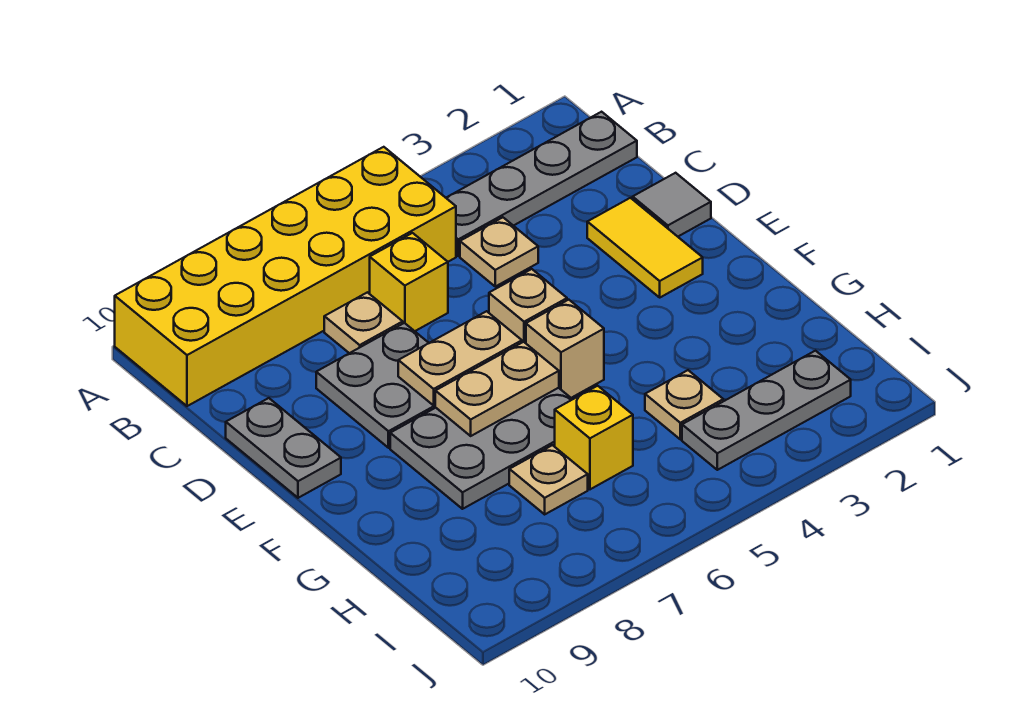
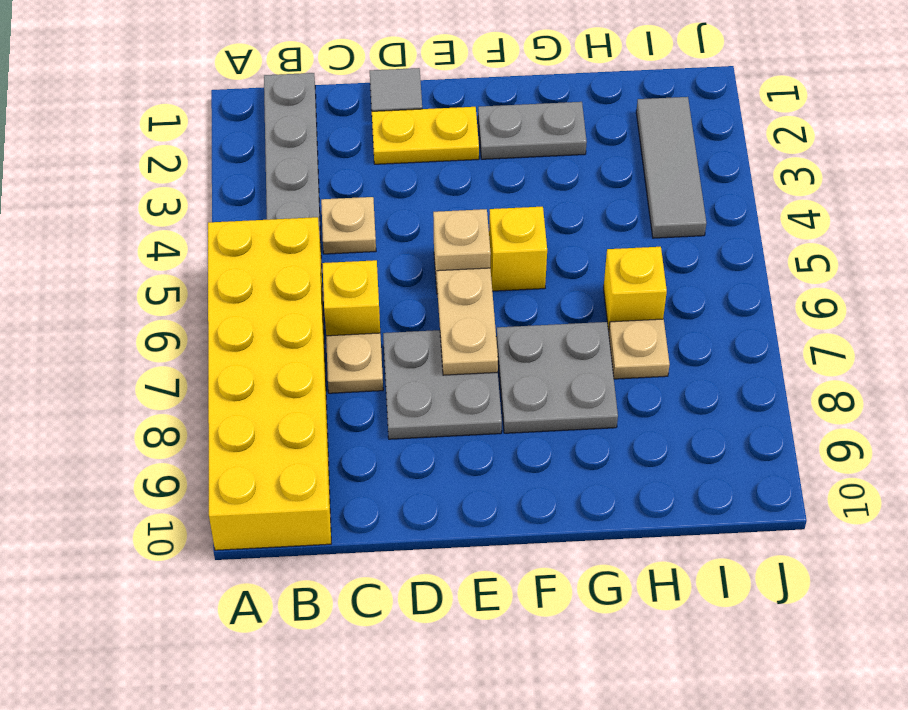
yellow 1x2 tile [587,198,703,297] -> yellow 1x2 plate [372,107,479,164]
grey 1x2 plate [226,398,341,498] -> grey 1x2 plate moved to [478,102,587,159]
tan 1x1 brick [526,300,604,398] -> yellow 1x1 brick [489,207,547,291]
grey 2x3 plate [390,388,572,509] -> grey 2x2 plate [496,322,618,433]
tan 1x2 plate [435,342,559,436] -> none
tan 1x1 plate [645,370,723,439] -> none
grey 1x3 plate [682,351,851,470] -> grey 1x3 tile [636,97,706,238]

